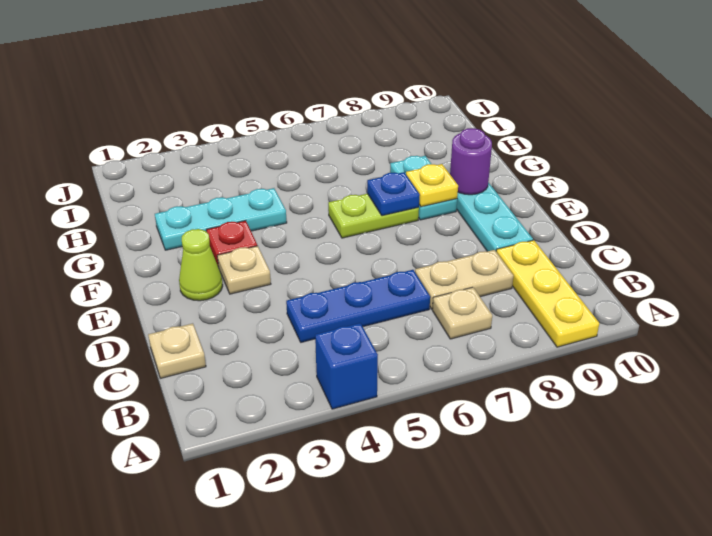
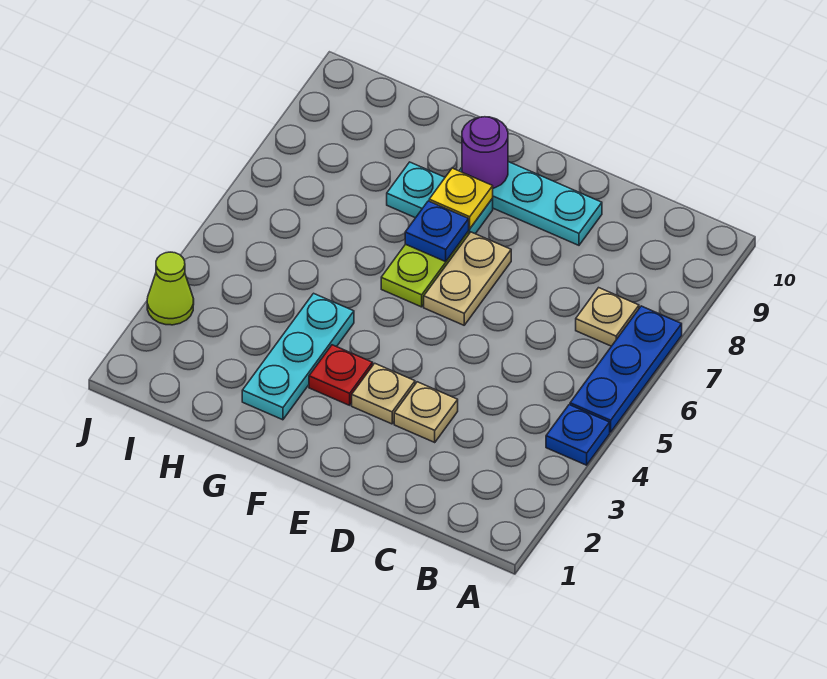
blue 1x1 brick [315,323,378,409] -> blue 1x1 plate [546,405,610,465]
yellow 1x3 plate [496,240,599,347] -> none
tan 1x1 plate [148,323,206,378] -> tan 1x1 plate moved to [394,382,458,442]
blue 1x3 plate [286,270,430,342] -> blue 1x3 plate moved to [570,306,682,432]
tan 1x2 plate [415,250,513,309] -> tan 1x2 plate moved to [424,232,511,325]
lime 1x1 cone [179,229,223,301] -> lime 1x1 cone moved to [147,252,194,325]

